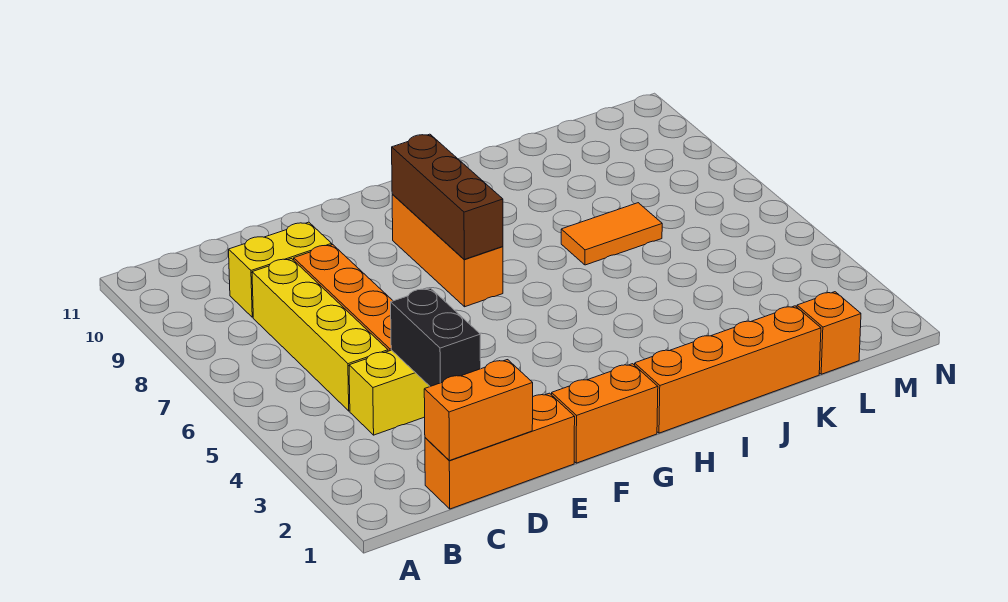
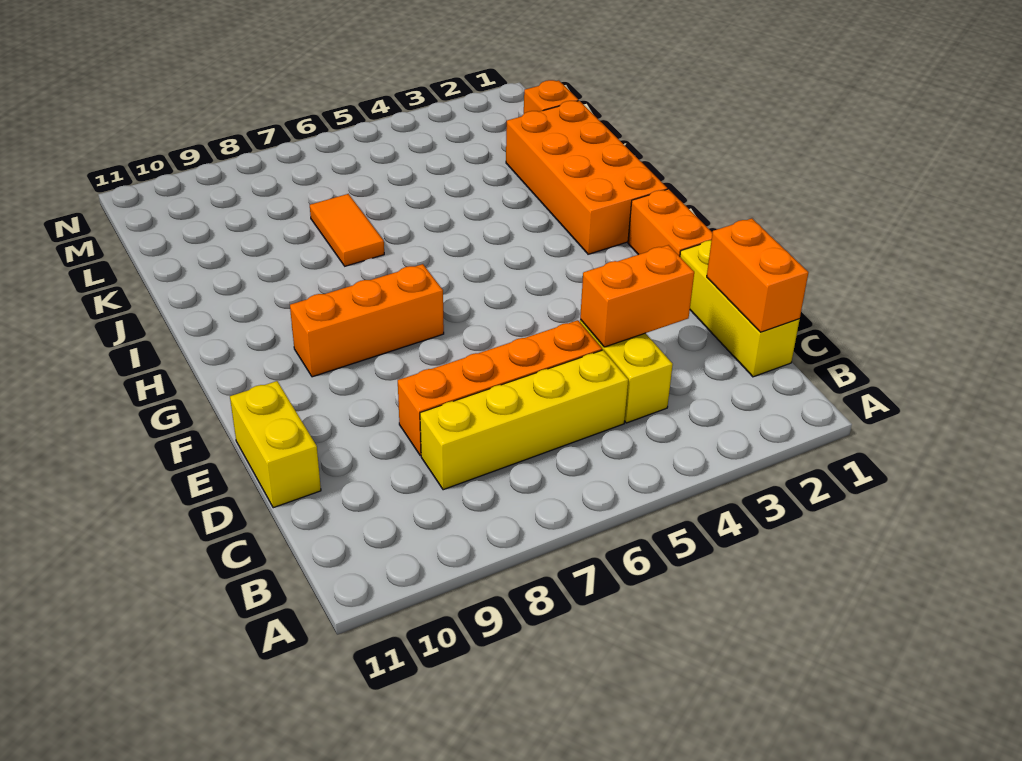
orange 1x3 brick [425,393,575,509] -> yellow 1x3 brick [680,240,800,377]
yellow 1x2 brick [229,222,332,317] -> yellow 1x2 brick moved to [230,381,321,508]
black 1x2 brick [391,288,481,386] -> orange 1x2 brick [580,245,694,347]
brown 1x3 brick [392,134,503,259] -> none
orange 1x4 brick [635,306,821,433] -> orange 2x4 brick [506,101,667,254]

